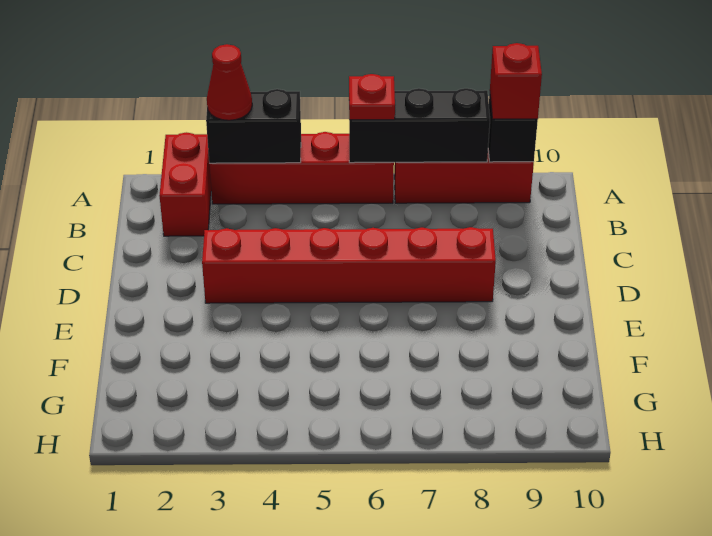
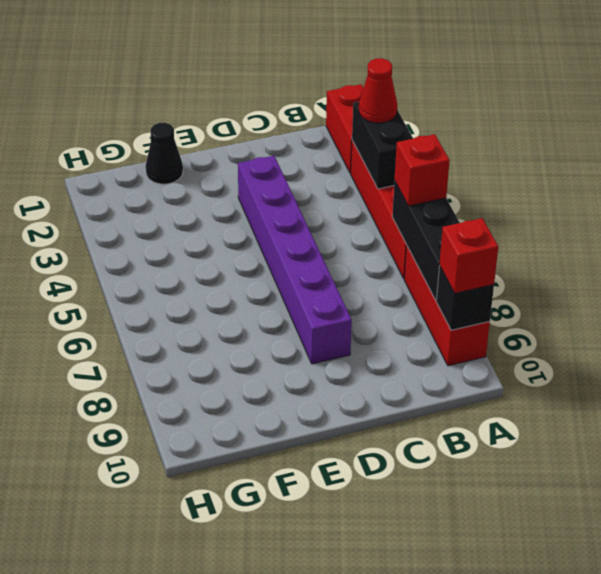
red 1x2 brick [159,132,211,236] -> red 1x2 brick turned to [326,84,363,173]
red 1x1 plate [349,74,395,120] -> red 1x1 brick [394,134,450,206]
red 1x6 brick [202,227,496,303] -> purple 1x6 brick [238,156,352,364]
none -> black 1x1 cone [146,123,183,184]

